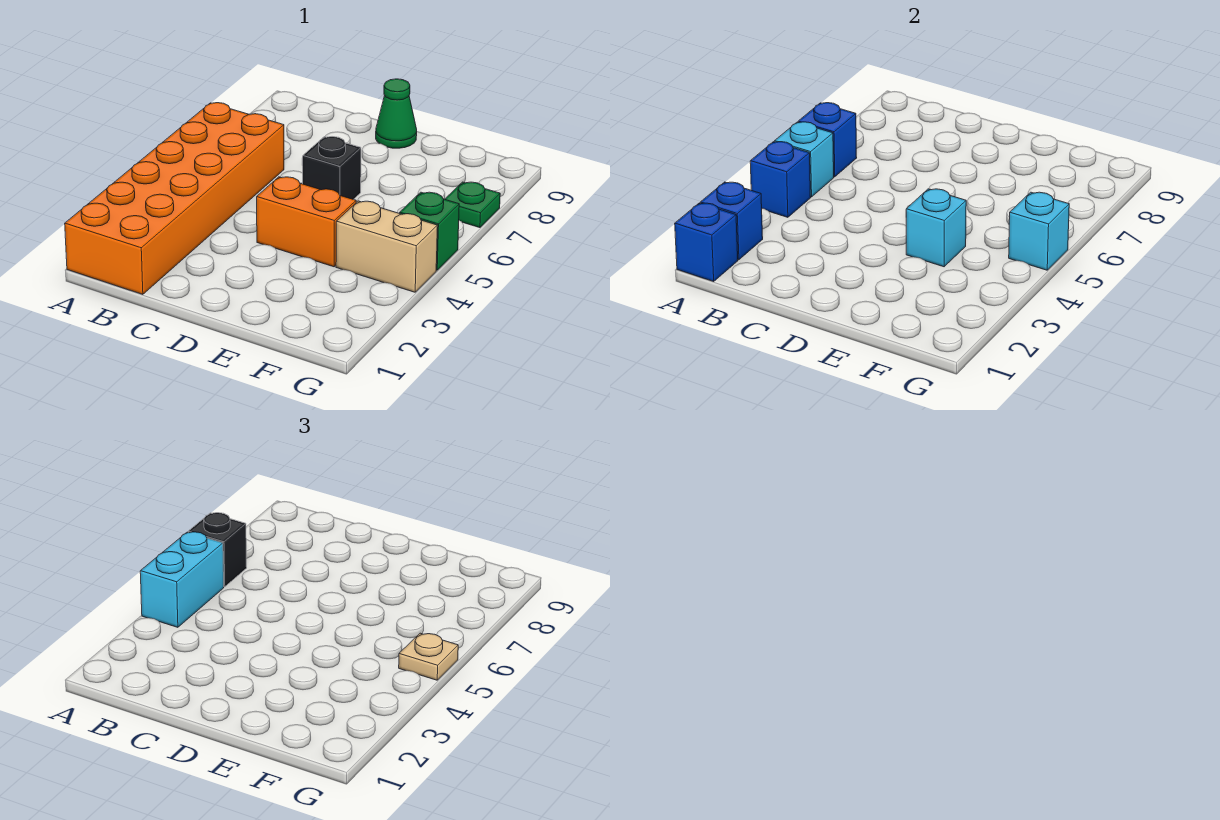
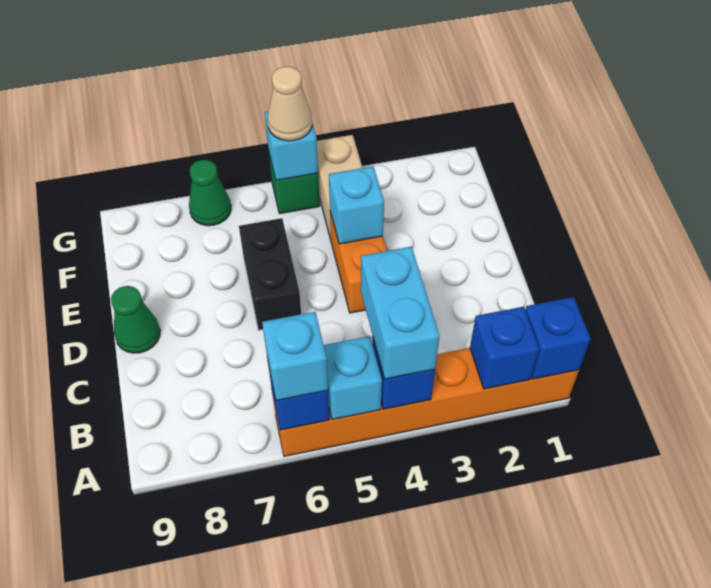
orange 2x6 brick [65,103,284,294] -> orange 1x6 brick [272,348,579,456]
cyan 1x2 brick [140,532,224,627] -> cyan 1x2 brick turned to [361,247,439,379]
black 1x1 brick [188,513,247,587] -> cyan 1x1 brick [262,312,328,401]
black 1x1 brick [303,137,361,199] -> black 1x2 brick [239,218,301,330]
tan 1x1 plate [399,633,458,680] -> tan 1x1 cone [268,66,312,141]
green 1x1 plate [445,182,500,228] -> green 1x1 cone [189,160,231,226]

